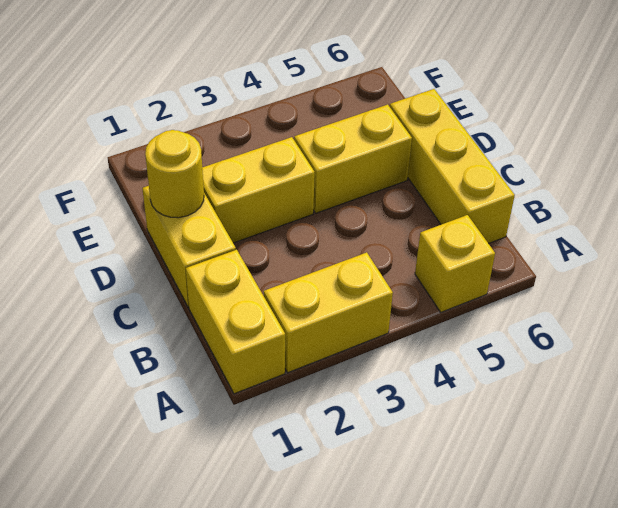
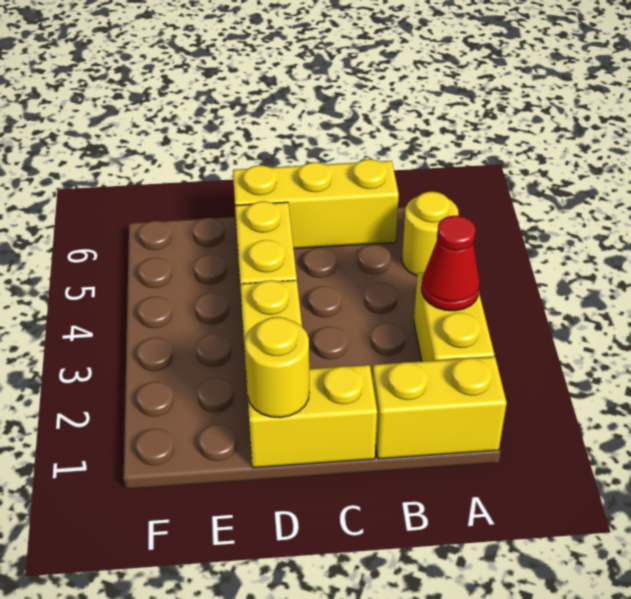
none -> red 1x1 cone [422,216,479,311]
yellow 1x1 brick [415,215,495,312] -> yellow 1x1 round brick [402,192,458,276]

